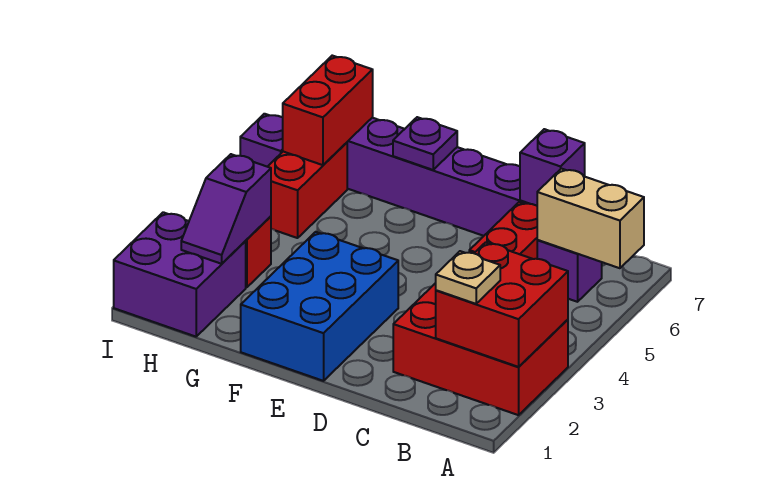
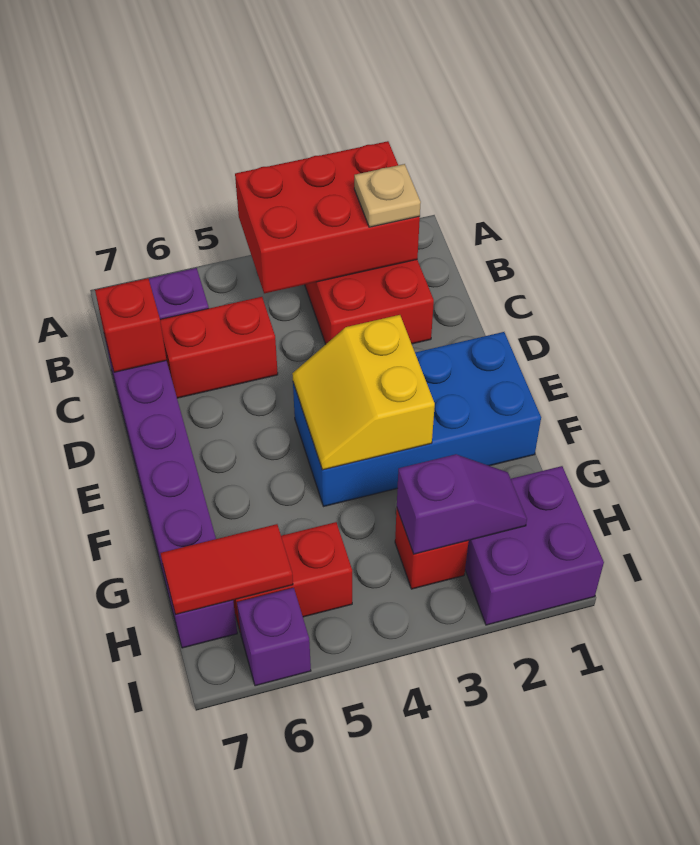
red 2x2 brick [436,243,568,367] -> red 2x3 brick [235,141,420,294]
tan 1x2 brick [537,169,644,268] -> none
purple 1x1 brick [520,129,585,206] -> red 1x1 brick [95,278,167,372]
blue 2x3 brick [241,232,398,381] -> blue 2x4 brick [293,332,541,507]
none -> yellow 2x2 slope [292,315,435,470]
purple 1x1 plate [393,117,457,170] -> none
red 1x2 brick [283,56,373,165] -> red 1x2 tile [161,524,293,615]

